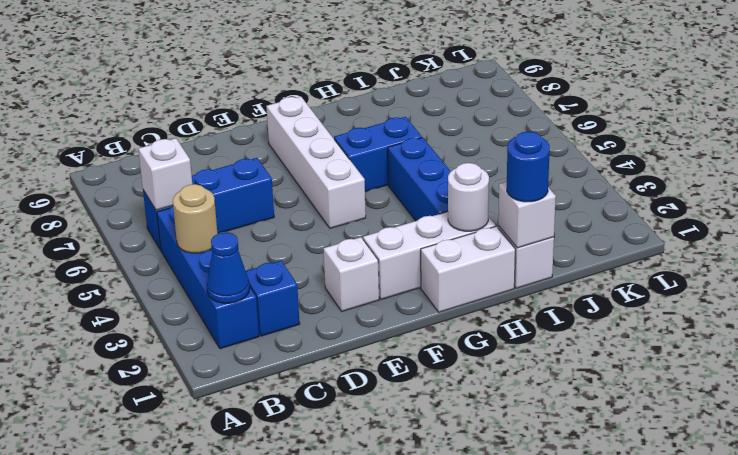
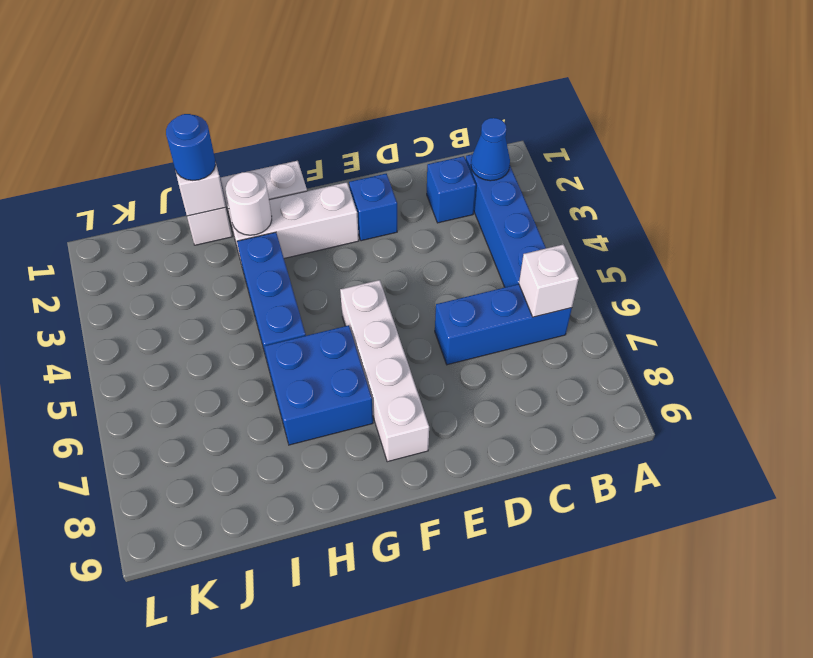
tan 1x1 round brick [173,184,217,253] -> none
white 1x1 brick [323,237,379,311] -> blue 1x1 brick [349,174,397,241]
blue 1x2 brick [334,117,422,191] -> blue 2x2 brick [265,325,373,445]

